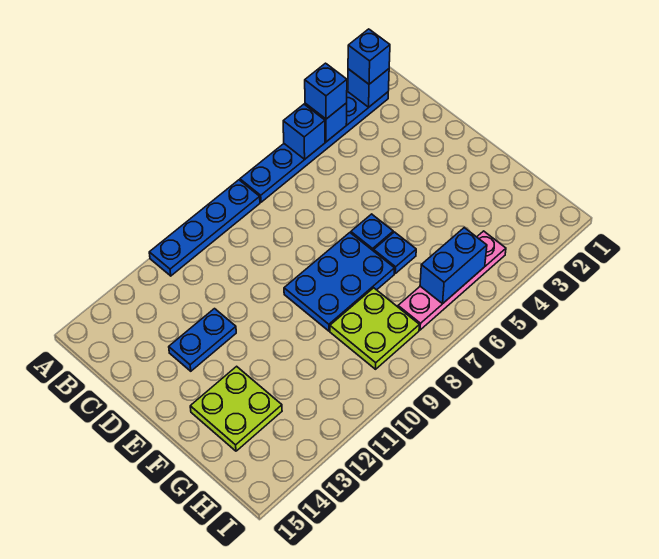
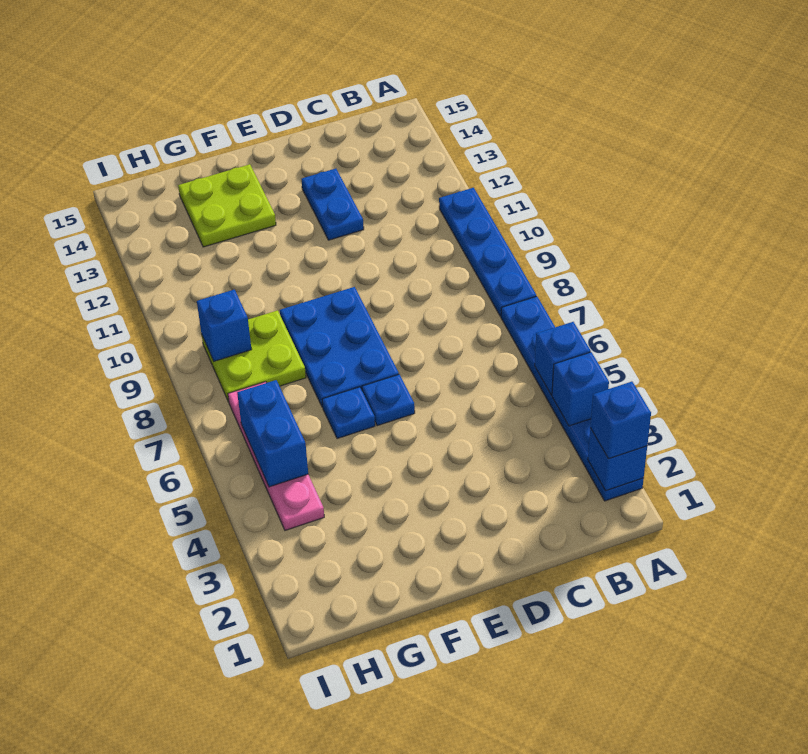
blue 1x1 brick [305,63,347,119] -> blue 1x1 brick moved to [197,290,252,361]

